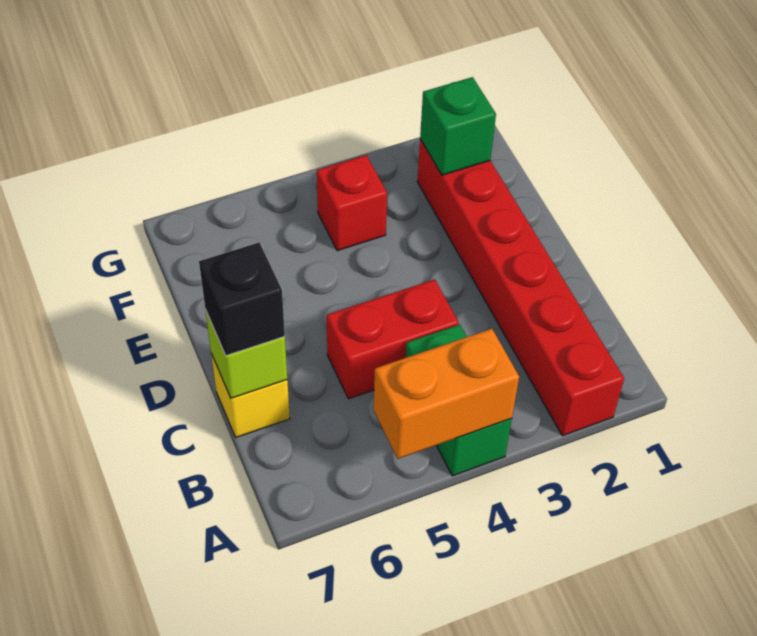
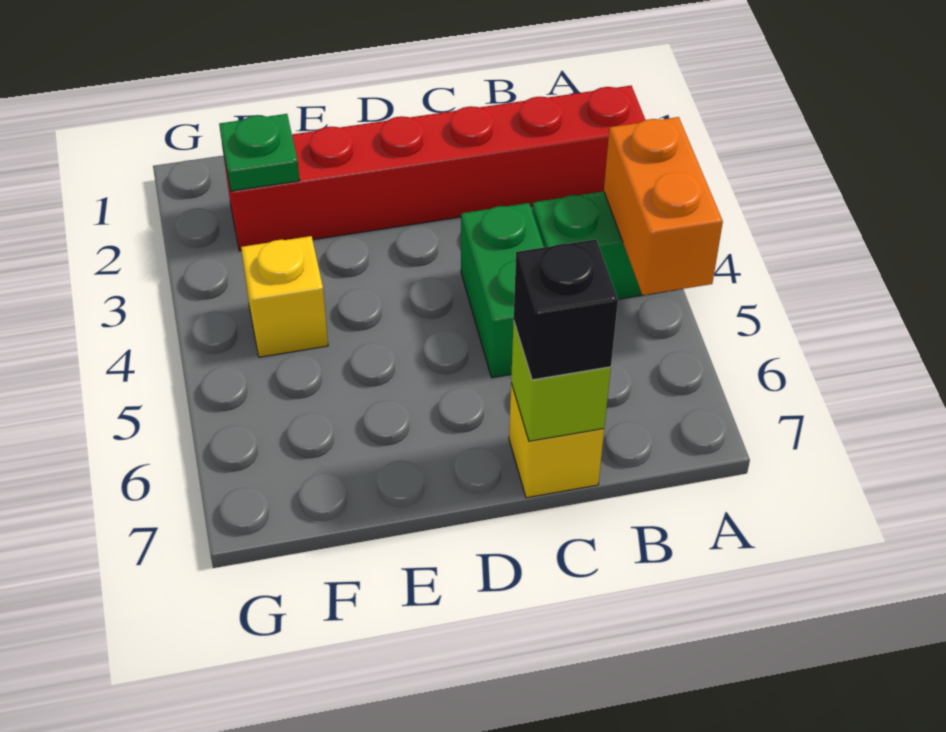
red 1x2 brick [327,279,459,399] -> green 1x2 brick [461,203,544,378]
green 1x1 brick [420,77,496,175] -> green 1x1 plate [219,114,300,191]
red 1x1 brick [317,155,387,251] -> yellow 1x1 brick [241,236,328,357]

